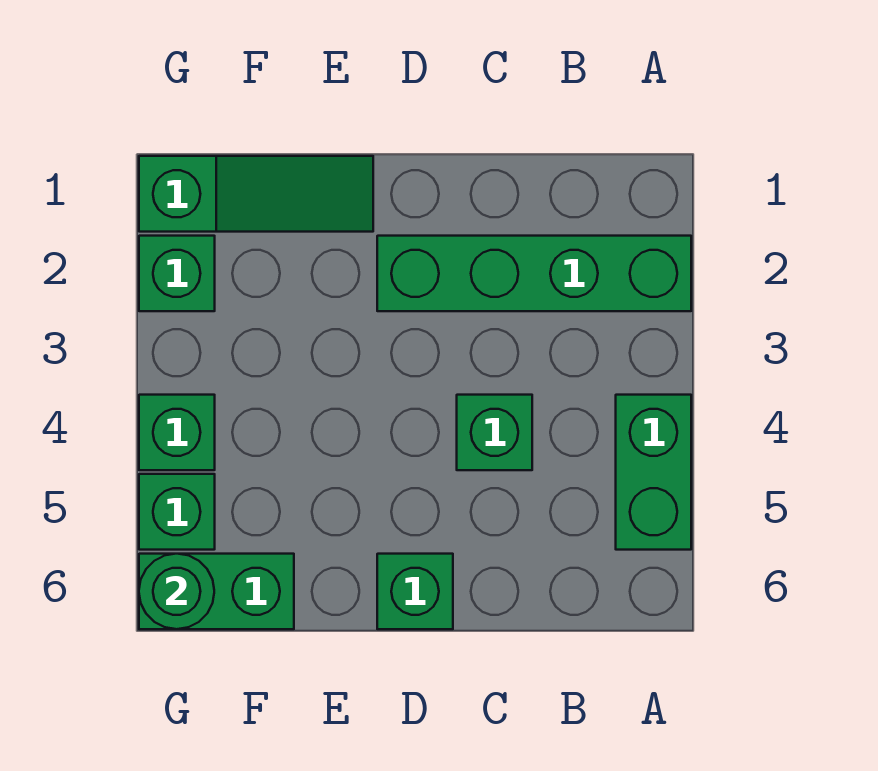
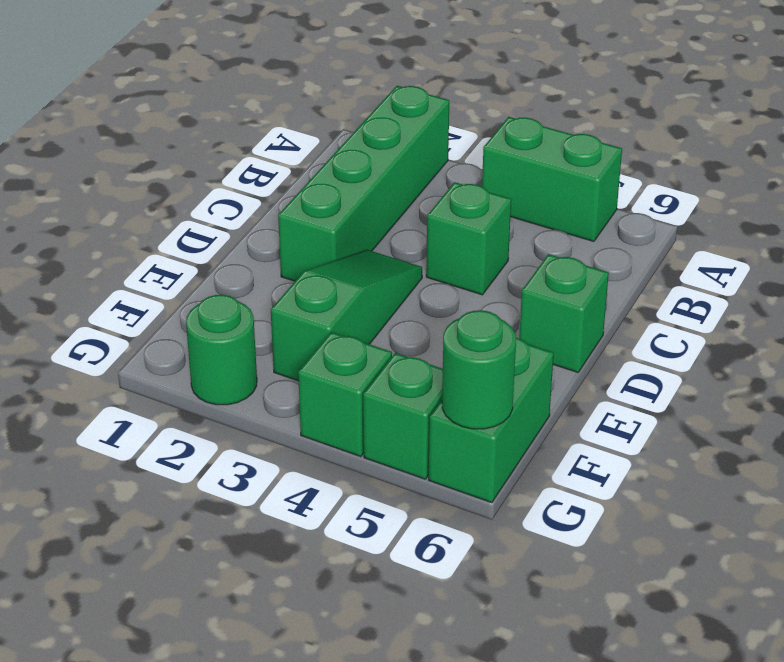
green 1x3 slope [139,156,373,232] -> green 1x3 slope moved to [271,250,422,381]
green 1x1 brick [139,236,215,311] -> green 1x1 round brick [186,295,257,405]

